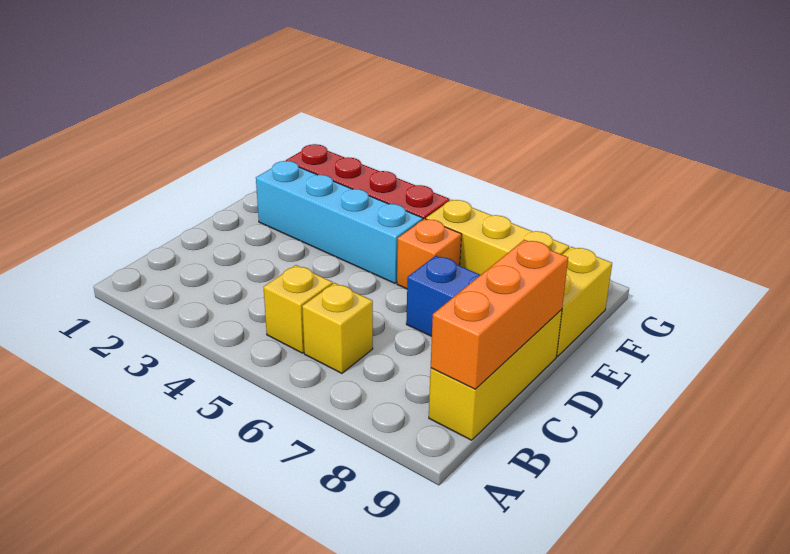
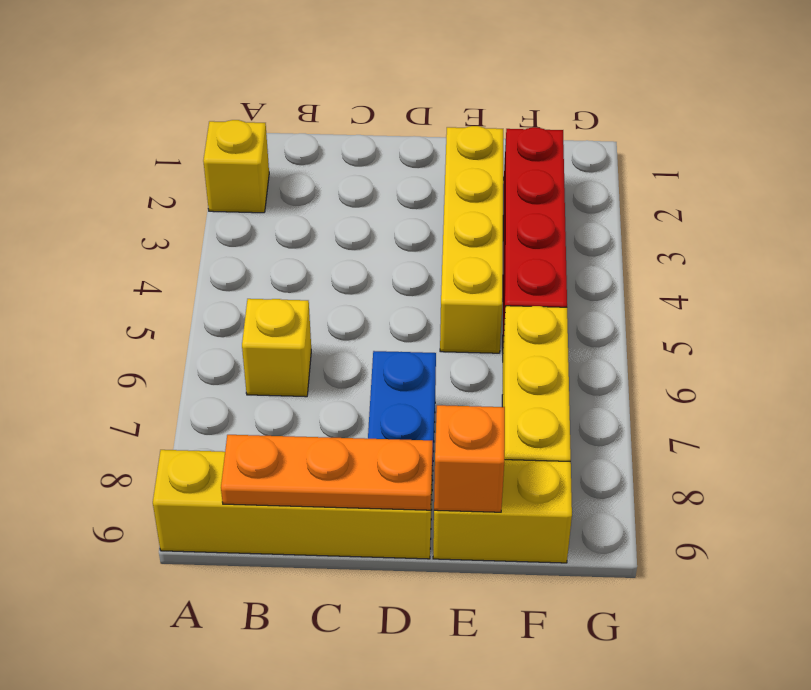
yellow 1x1 brick [264,265,333,353] -> yellow 1x1 brick moved to [203,120,269,213]
yellow 1x3 brick [429,310,562,440] -> yellow 1x4 brick [153,450,432,559]
orange 1x3 brick [431,240,568,389] -> orange 1x3 plate [221,435,433,510]
cyan 1x4 brick [256,161,423,283] -> yellow 1x4 brick [440,126,503,353]
orange 1x1 brick [397,219,462,289] -> orange 1x1 brick moved to [434,405,505,512]

